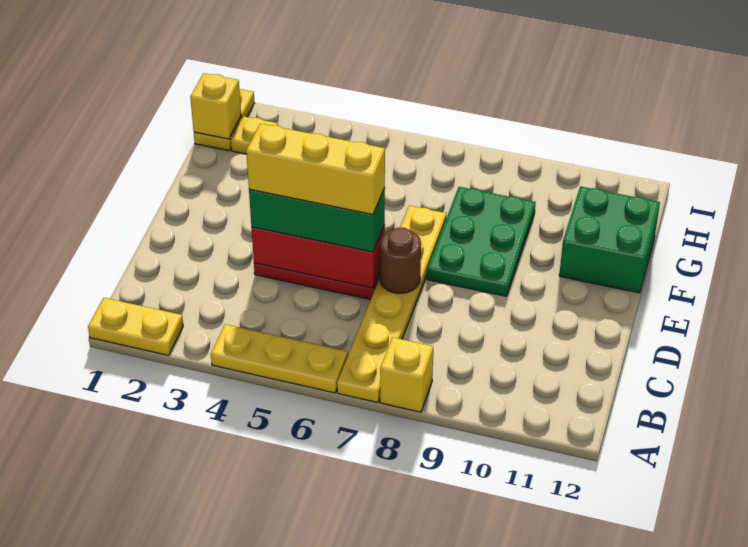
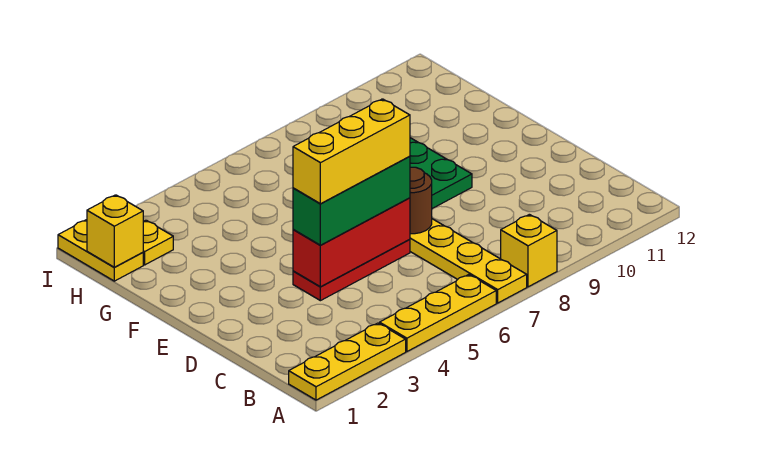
yellow 1x2 plate [88,298,183,355] -> yellow 1x3 plate [289,323,406,400]
green 2x2 brick [559,186,660,293] -> none

